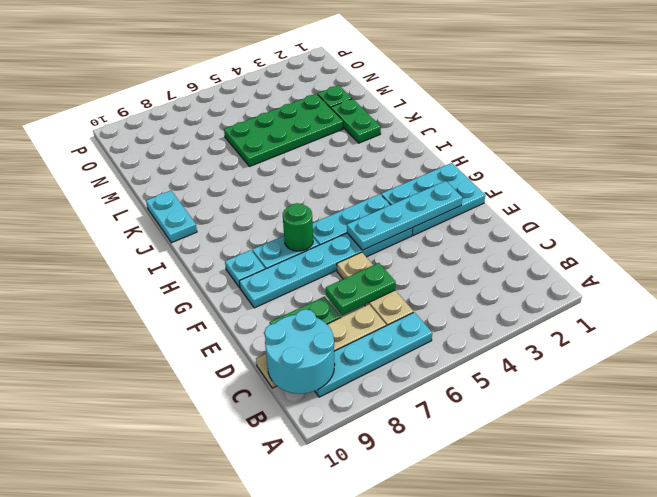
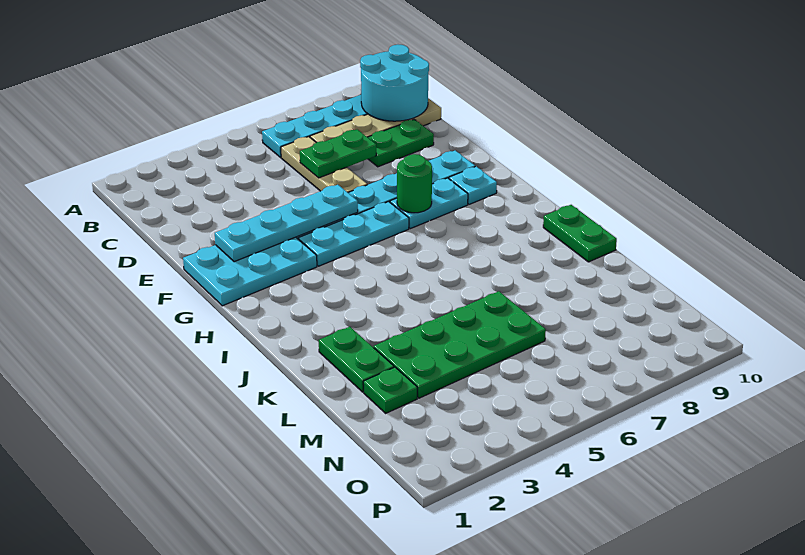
cyan 1x2 plate [146,191,197,243] -> green 1x2 plate [543,205,617,262]

